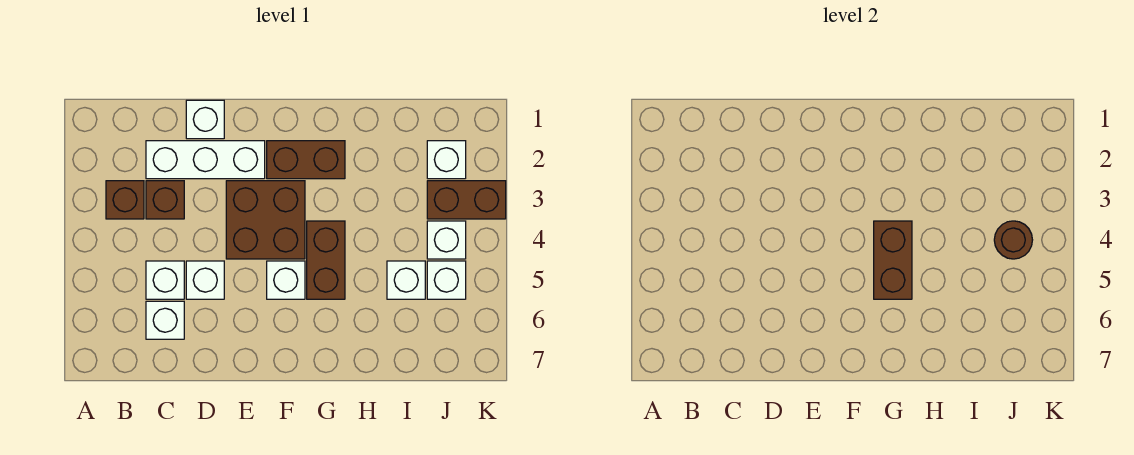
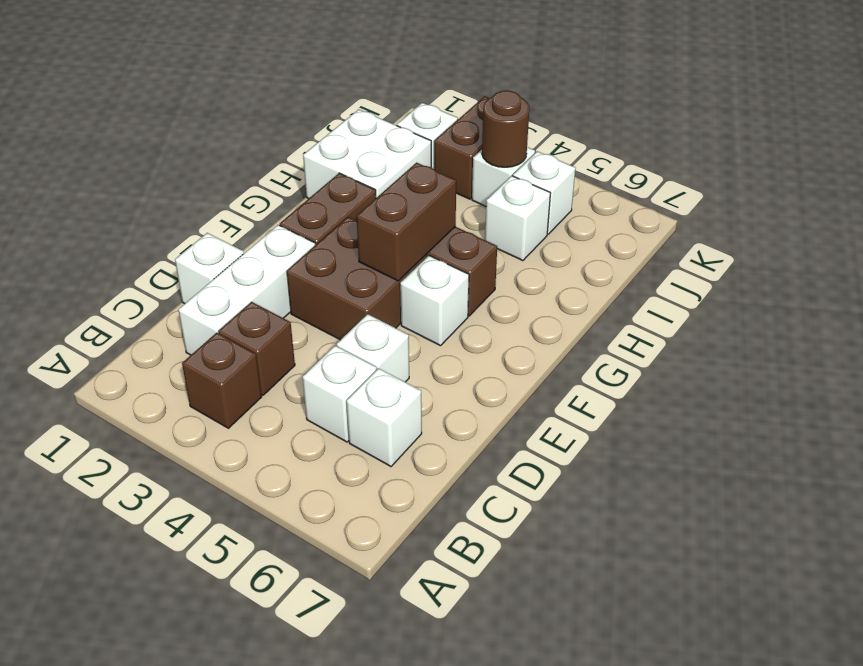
brown 1x2 brick [874,221,912,299] -> brown 1x2 brick turned to [357,163,456,281]
none -> white 2x2 brick [303,109,431,199]

